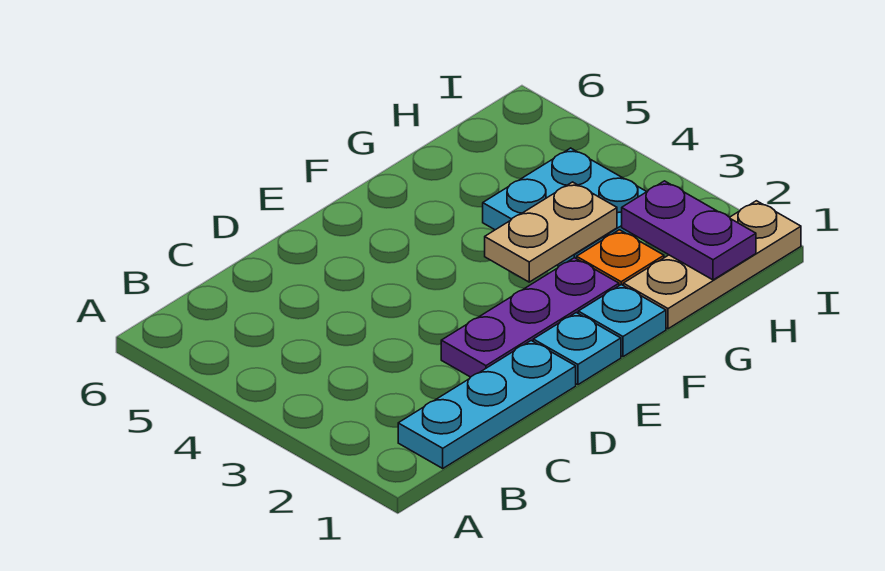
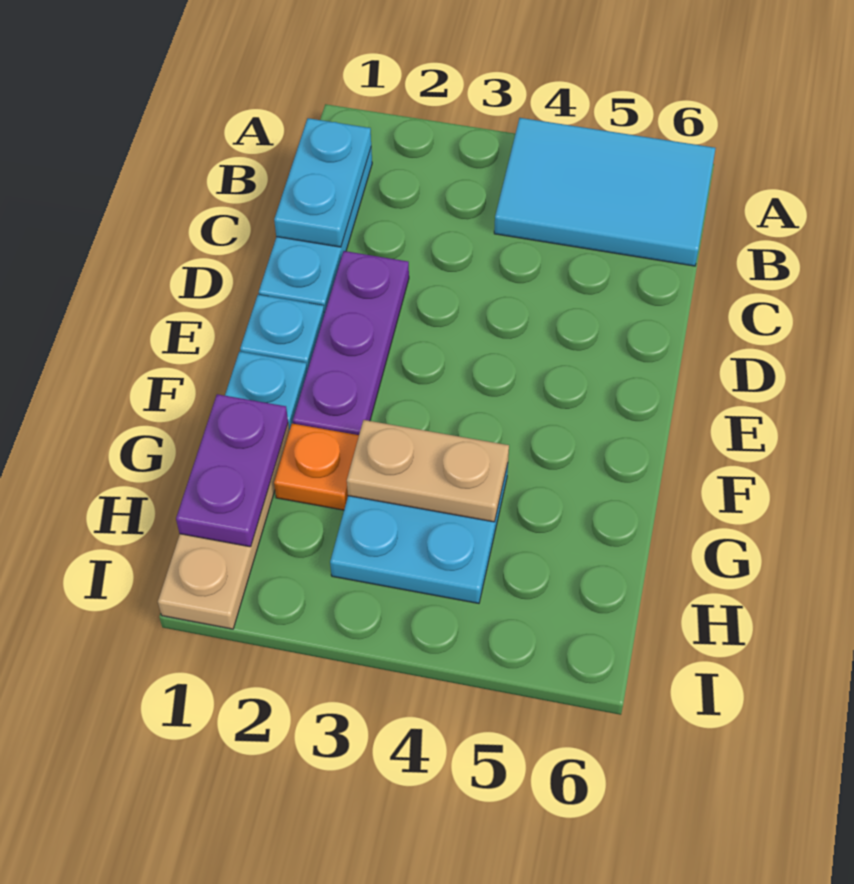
none -> cyan 2x3 tile [494,118,716,266]
none -> cyan 1x2 plate [274,118,371,247]
tan 1x2 plate [485,182,617,282] -> tan 1x2 plate turned to [347,420,509,522]
purple 1x2 plate [622,181,756,280] -> purple 1x2 plate turned to [176,394,288,547]

